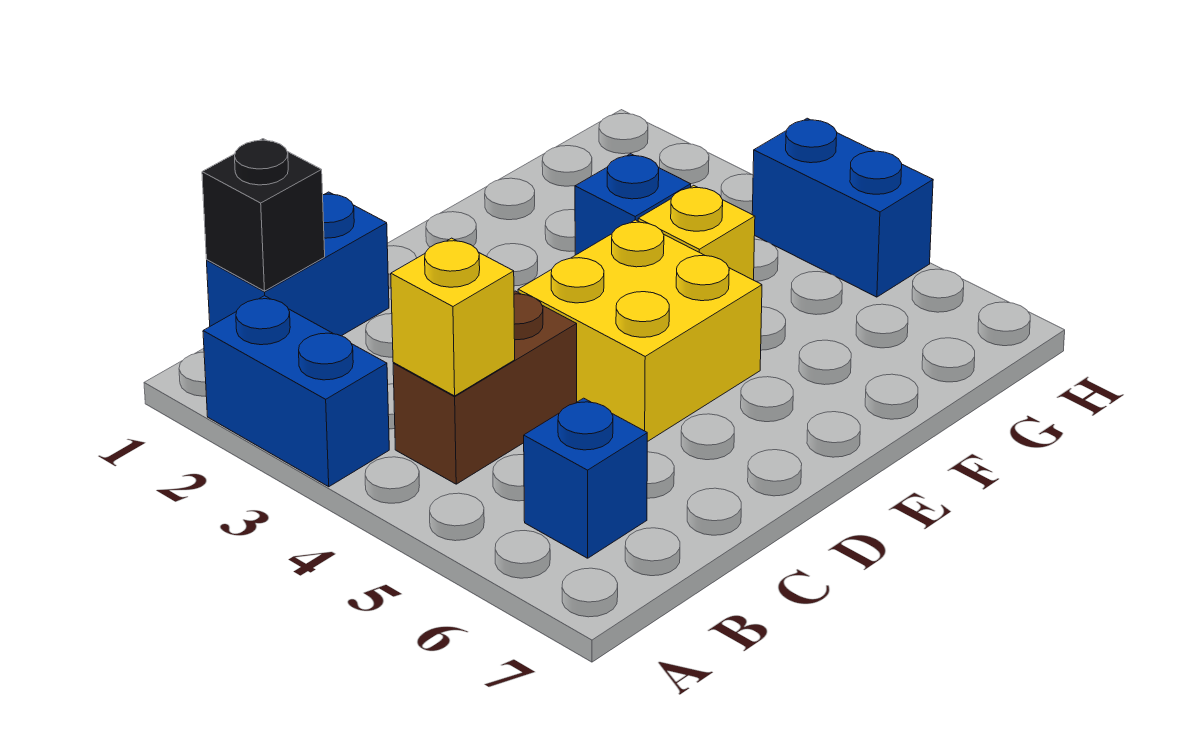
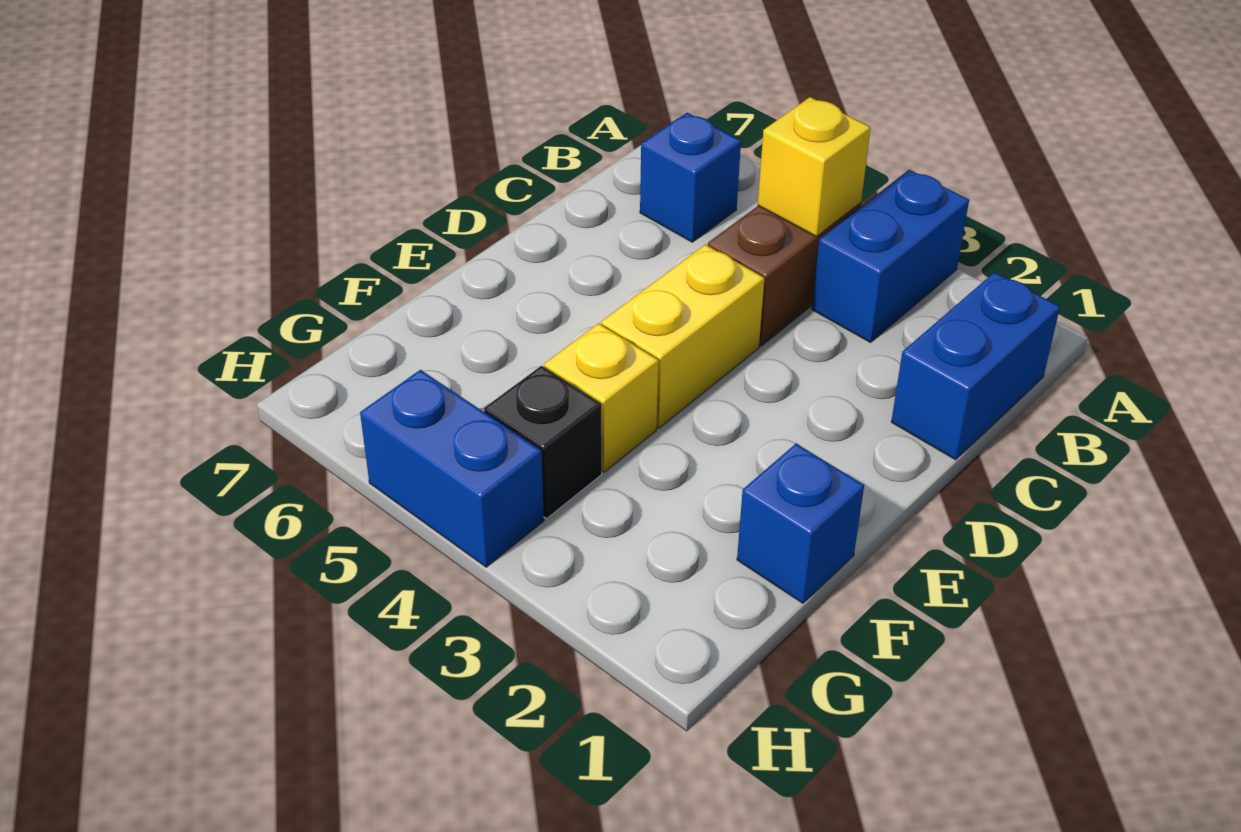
blue 1x2 brick [203,296,389,487] -> blue 1x2 brick turned to [812,170,969,342]
black 1x1 brick [202,139,325,291] -> black 1x1 brick moved to [484,366,602,518]
yellow 2x2 brick [518,220,762,442] -> yellow 1x2 brick [601,245,765,428]
blue 1x1 brick [575,154,691,255] -> blue 1x1 brick moved to [737,444,864,603]

